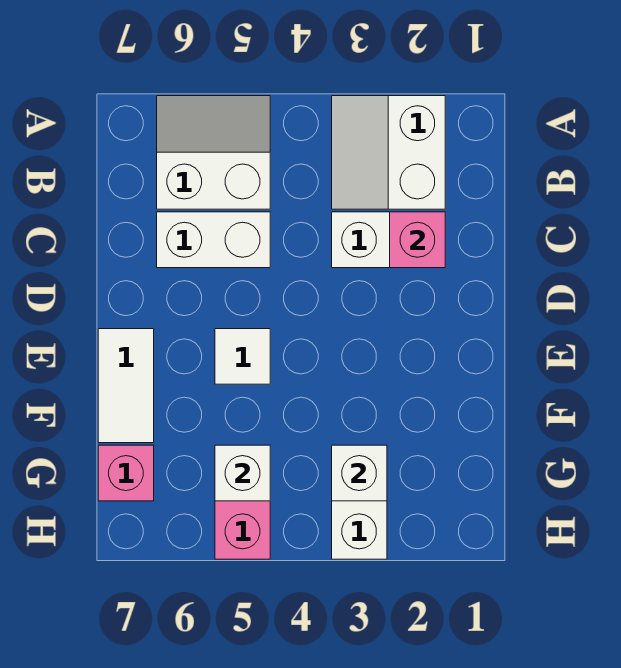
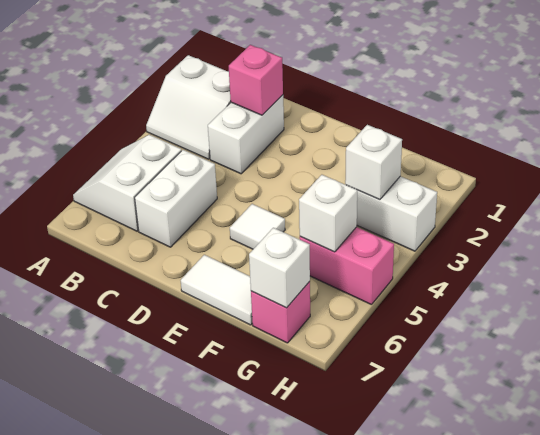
none -> white 1x1 brick [249,228,310,308]

